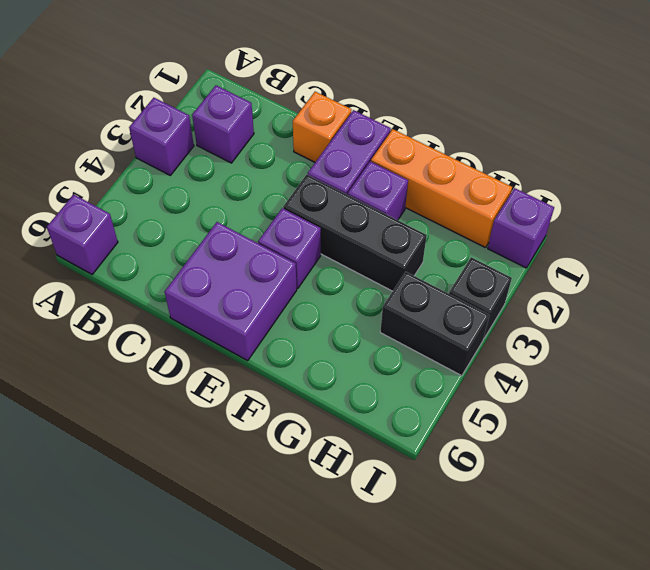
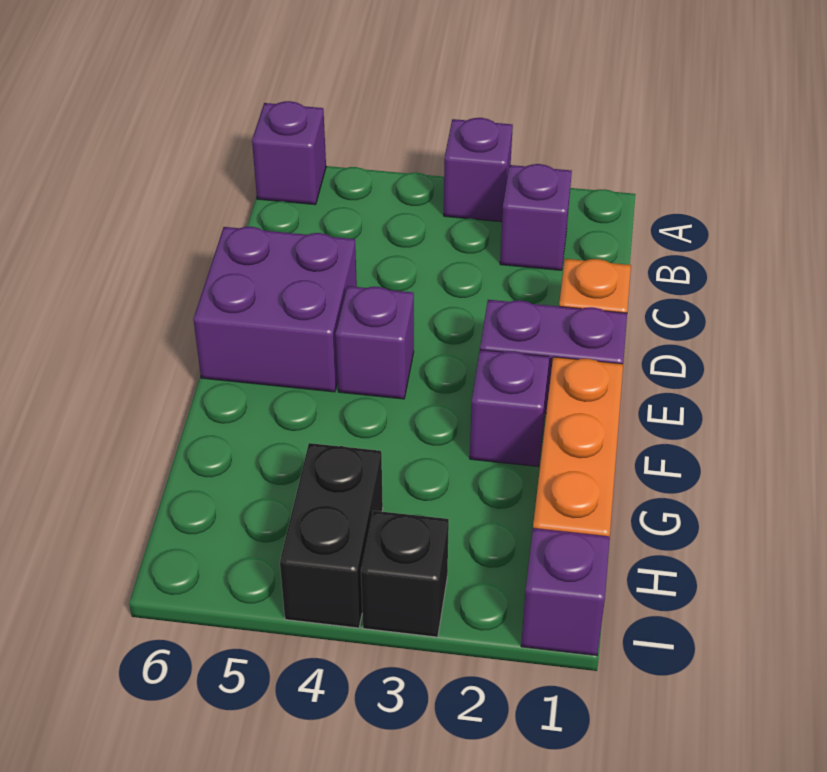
black 1x3 brick [283,175,427,291] -> none

